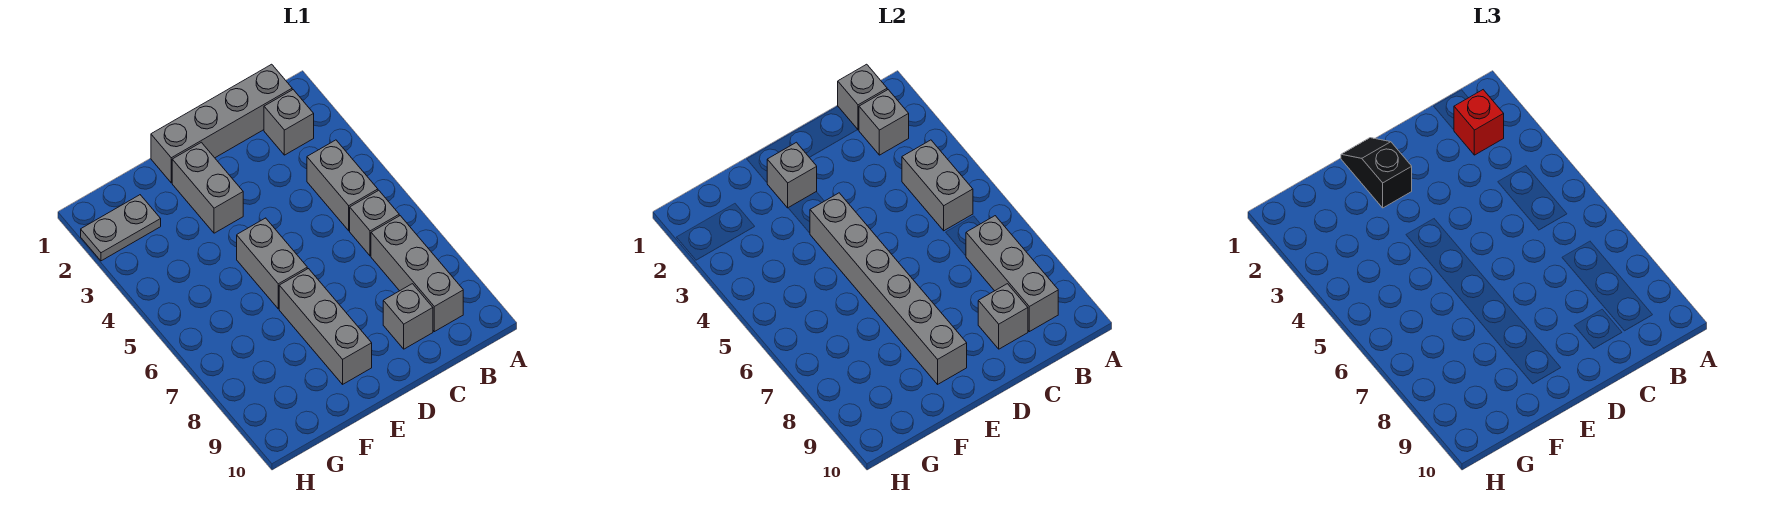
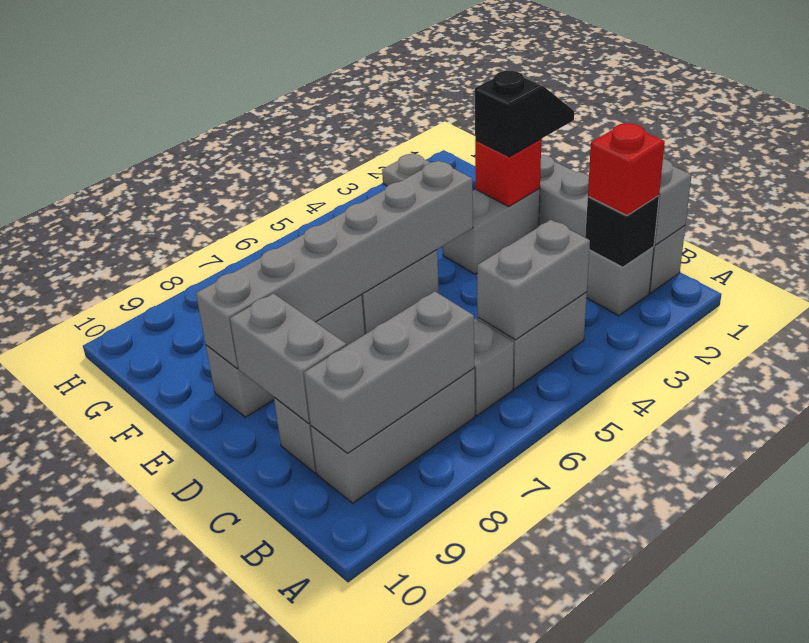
grey 1x1 brick [859,90,909,155] -> black 1x1 brick [585,196,659,267]
grey 1x1 brick [978,284,1028,349] -> grey 1x2 brick [230,293,346,424]
grey 1x1 brick [767,142,817,208] -> red 1x1 brick [475,139,541,207]

